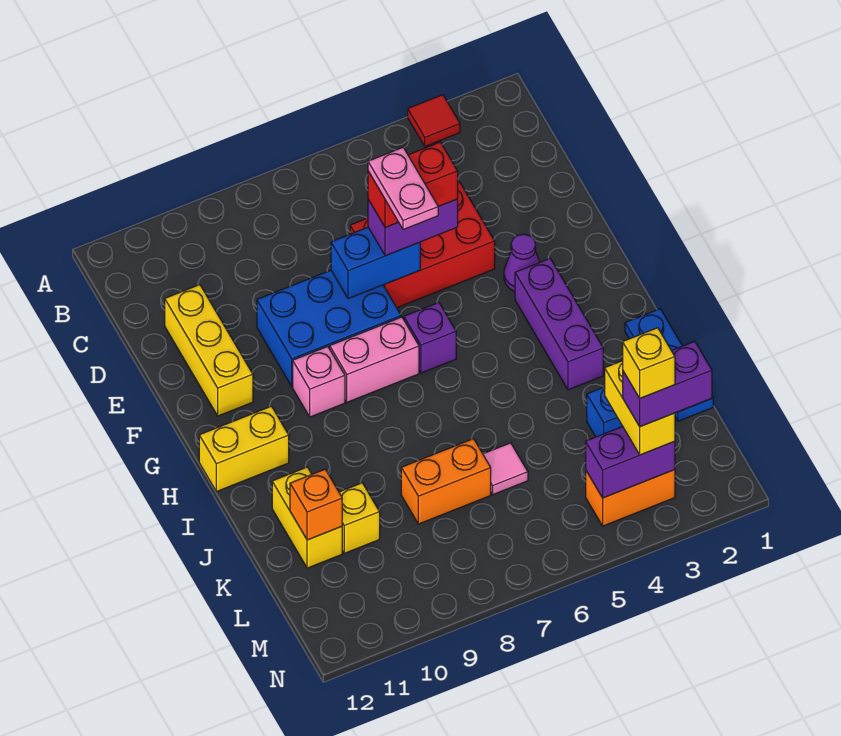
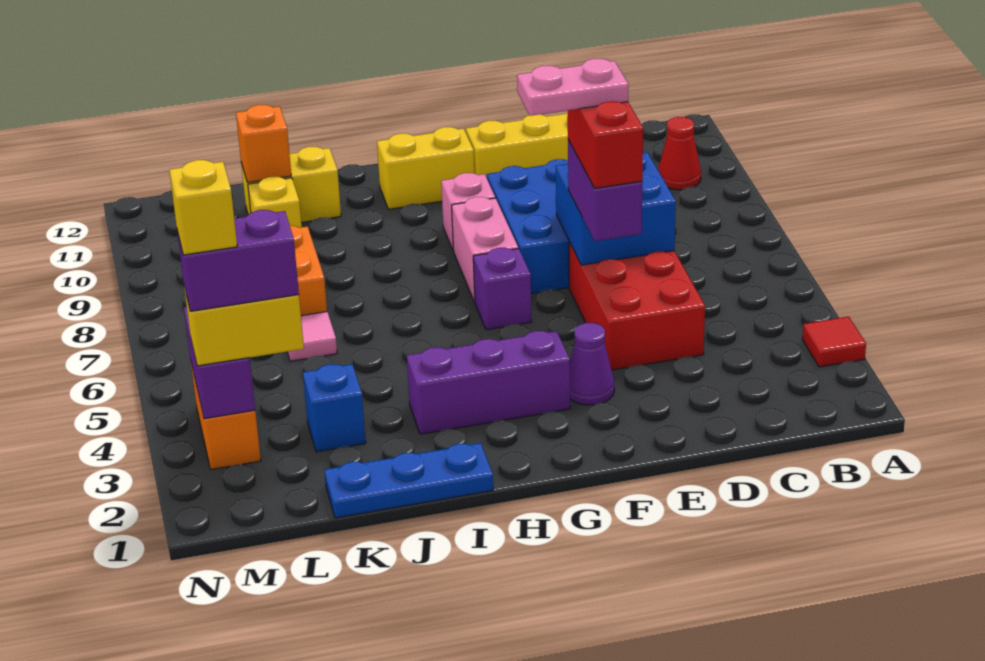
none -> red 1x1 cone [658,117,701,190]
blue 1x2 brick [331,227,420,299] -> blue 2x2 brick [556,152,676,265]
yellow 1x2 brick [199,406,289,492] -> yellow 1x2 brick turned to [377,127,474,209]
purple 1x2 brick [623,341,712,427] -> purple 1x2 brick turned to [177,210,299,311]

